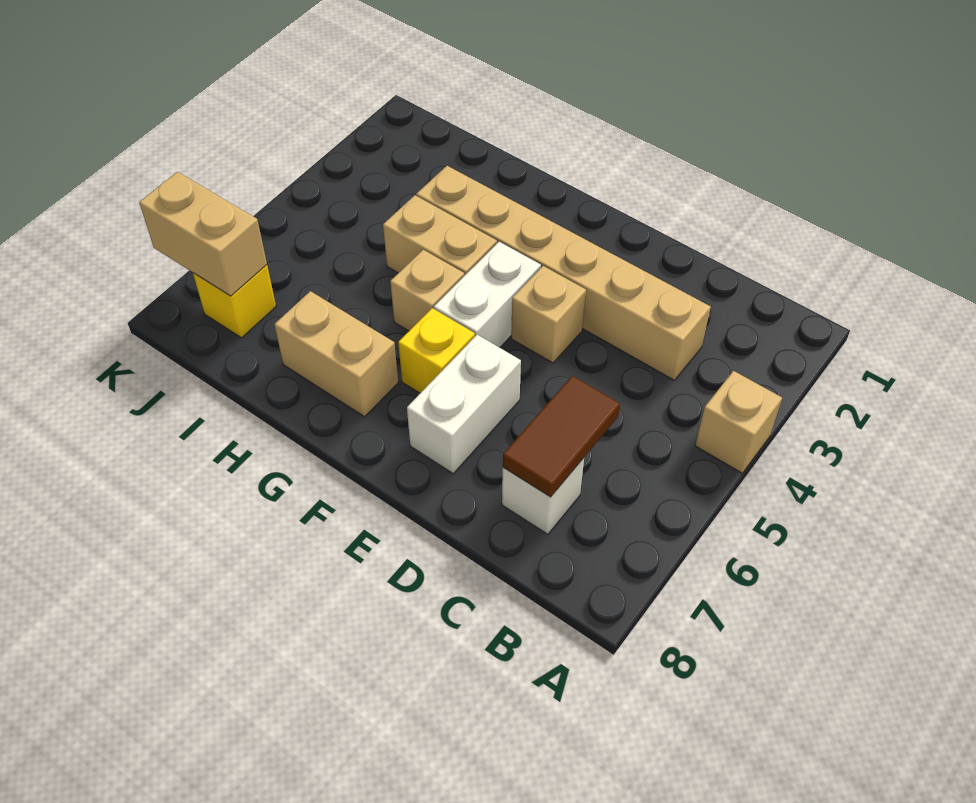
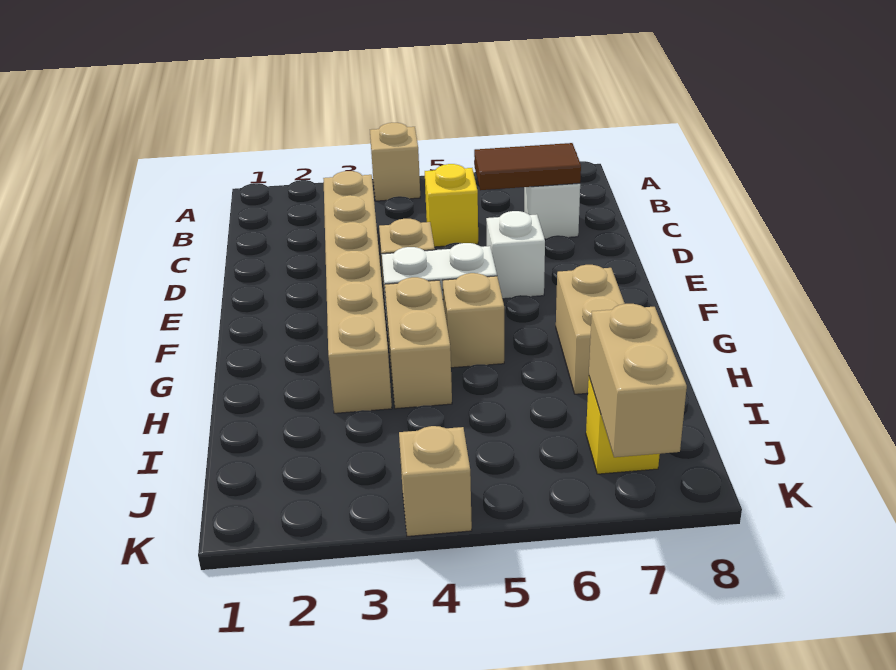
white 1x2 brick [407,335,521,473] -> white 1x1 brick [486,211,545,299]
yellow 1x1 brick [398,308,475,393] -> yellow 1x1 brick moved to [425,164,478,247]
none -> tan 1x1 brick [399,426,472,536]

